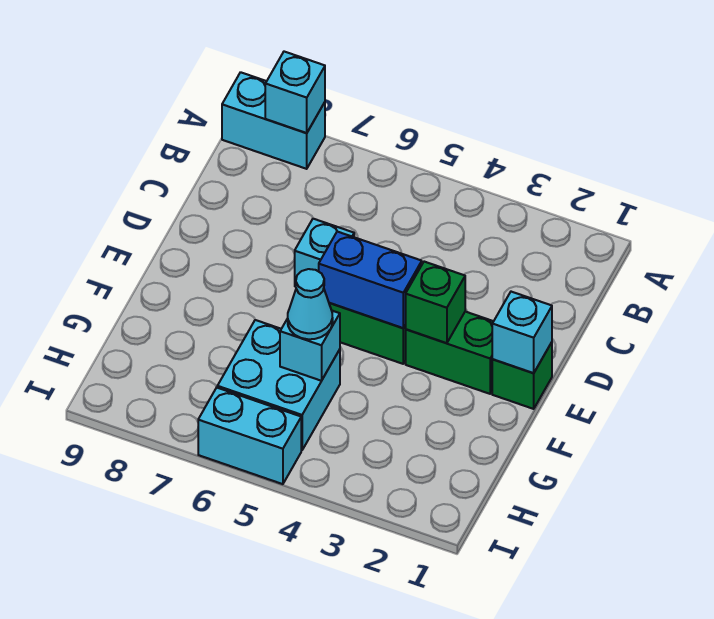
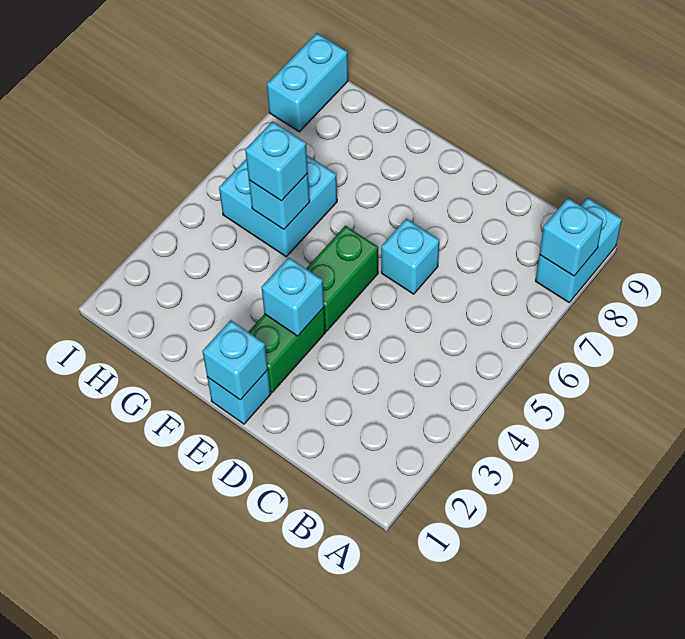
green 1x1 brick [492,342,552,409] -> cyan 1x1 brick [207,370,271,424]
green 1x1 brick [406,262,465,343] -> cyan 1x1 brick [261,257,324,336]
blue 1x2 brick [319,232,422,328] -> none
cyan 1x1 cone [288,269,333,339] -> cyan 1x1 brick [245,122,308,201]
cyan 1x2 brick [198,388,301,484] -> cyan 1x2 brick moved to [267,33,348,132]

